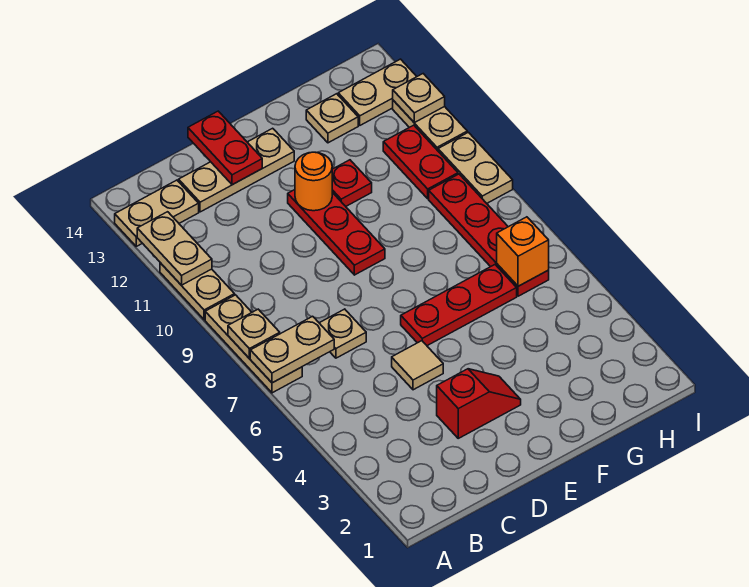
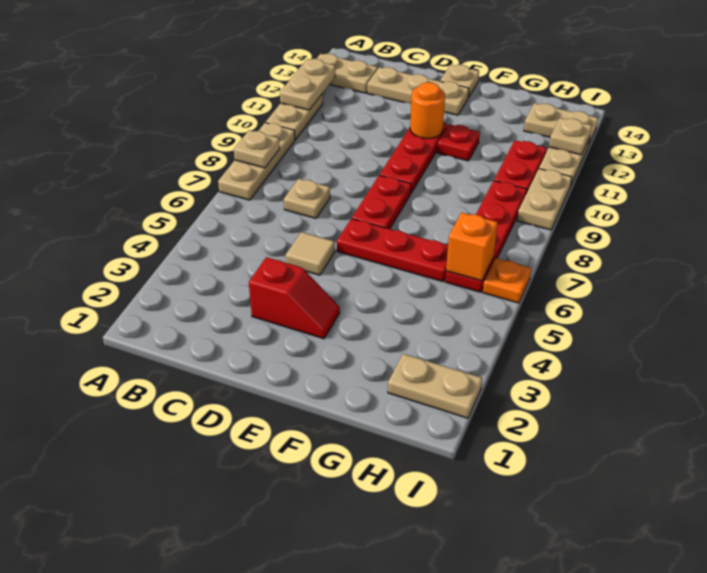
tan 1x2 plate [250,316,334,383] -> tan 1x2 plate moved to [388,354,482,418]
red 1x2 plate [188,111,262,185] -> red 1x2 plate moved to [352,175,411,229]
tan 1x1 plate [306,94,358,143] -> tan 1x1 plate moved to [440,65,479,97]
none -> orange 1x1 plate [483,258,531,303]

